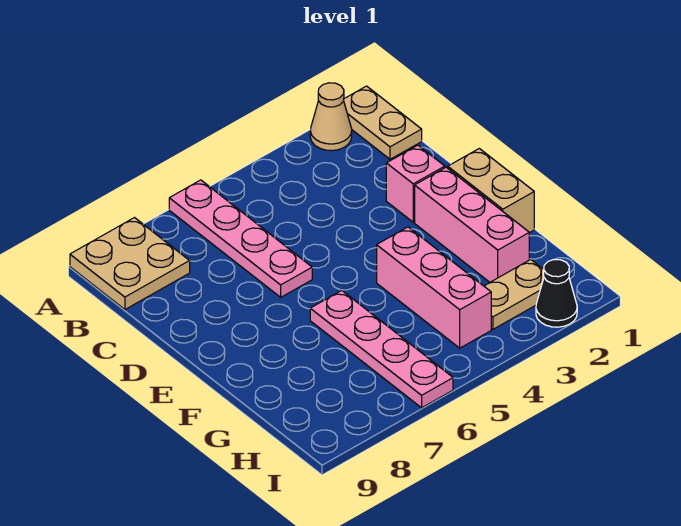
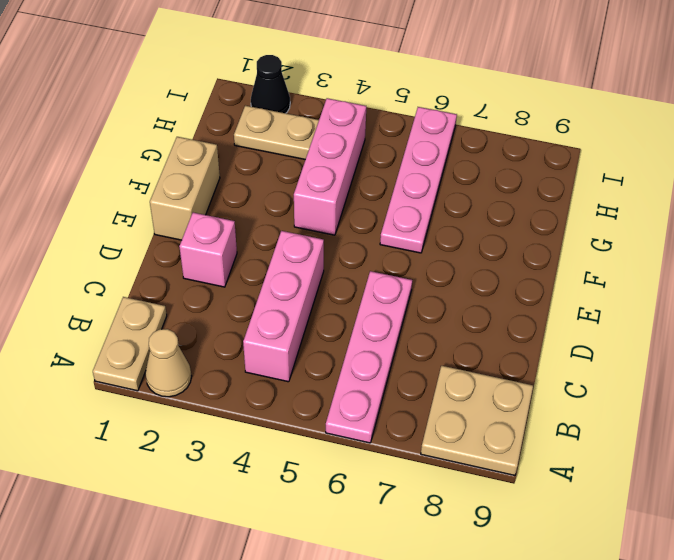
pink 1x3 brick [415,167,529,282] -> pink 1x3 brick moved to [243,231,324,382]

